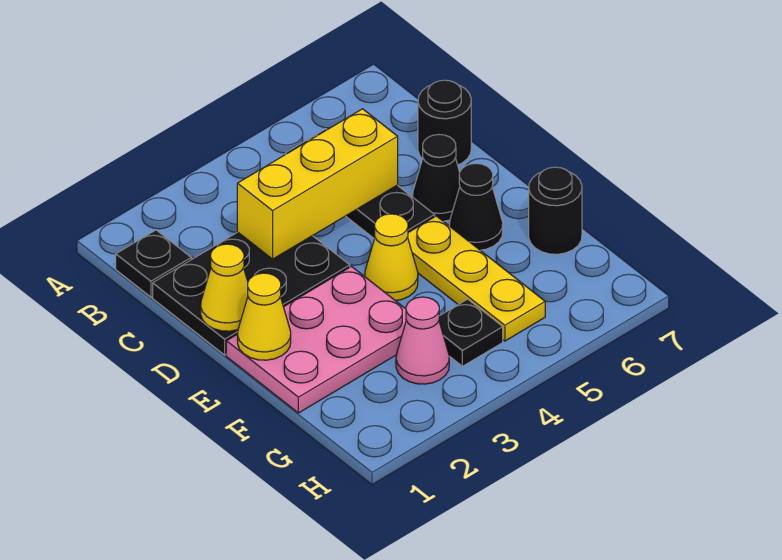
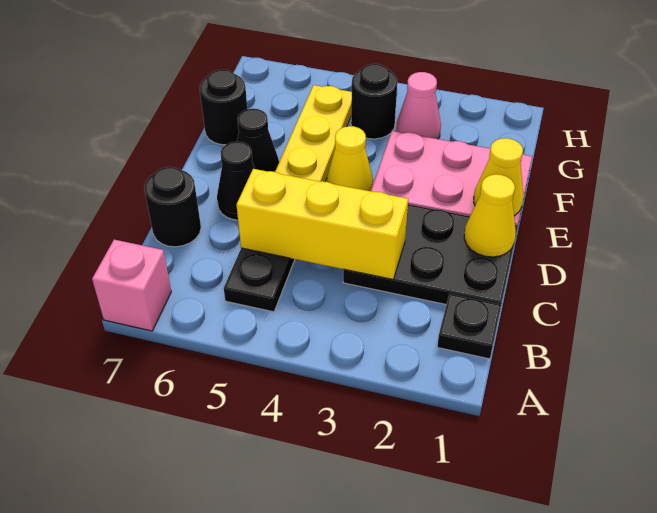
none -> pink 1x1 brick [92,240,171,331]
black 1x1 plate [439,299,503,366] -> black 1x1 round brick [351,64,397,139]

